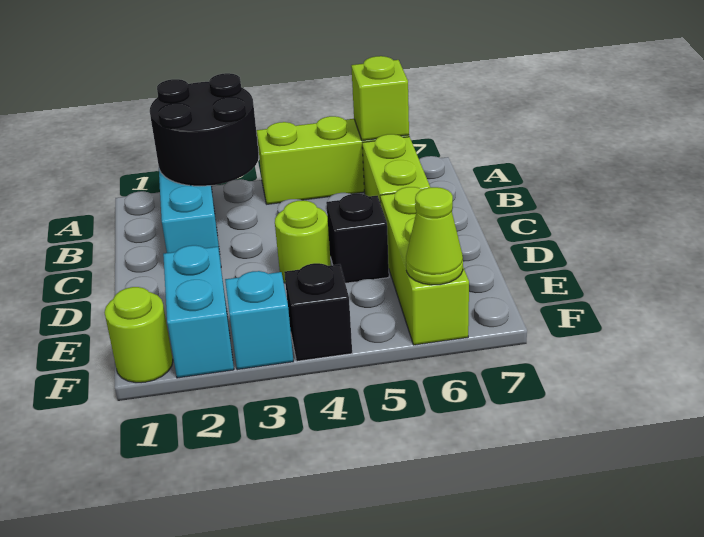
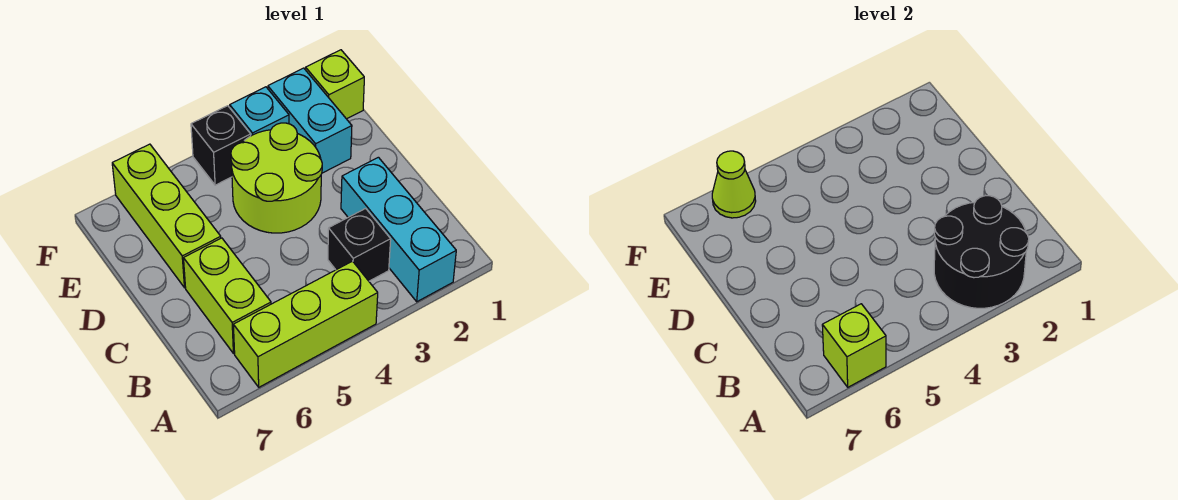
lime 1x1 round brick [275,200,331,283] -> lime 2x2 round brick [231,123,322,233]
black 1x1 brick [326,194,389,283] -> black 1x1 brick moved to [328,208,391,281]
lime 1x1 round brick [104,287,173,383] -> lime 1x1 brick [306,50,364,119]

